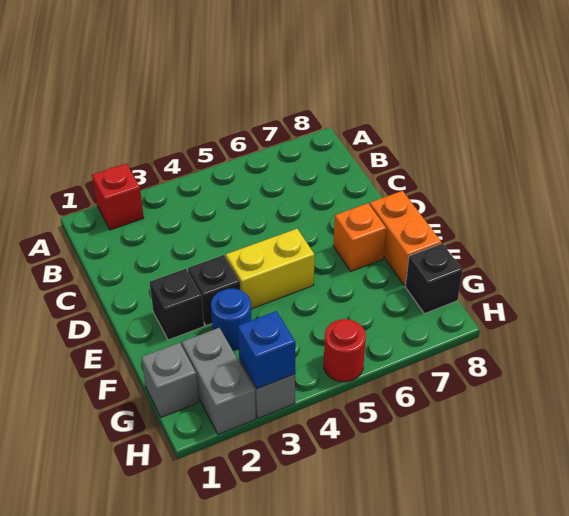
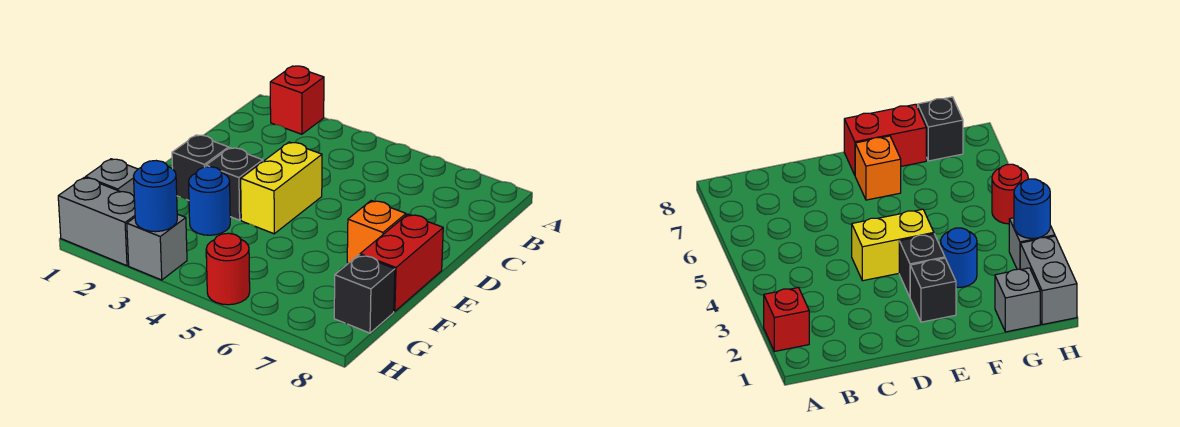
yellow 1x2 brick [226,229,315,309] -> yellow 1x2 brick turned to [241,142,322,234]
orange 1x2 brick [370,191,442,286] -> red 1x2 brick [360,214,443,311]
grey 1x2 brick [182,328,256,435] -> grey 1x2 brick turned to [58,177,135,266]
blue 1x1 brick [238,311,296,389] -> blue 1x1 round brick [134,161,177,232]

